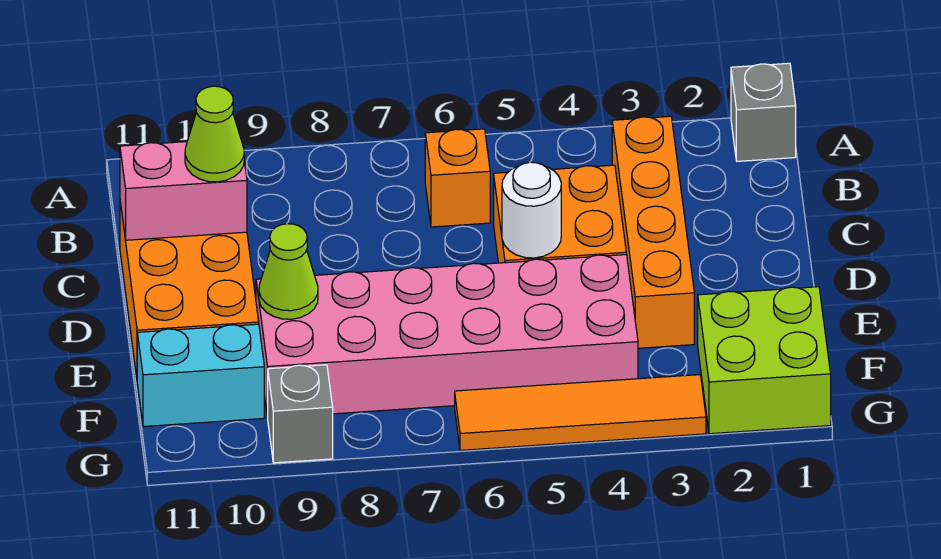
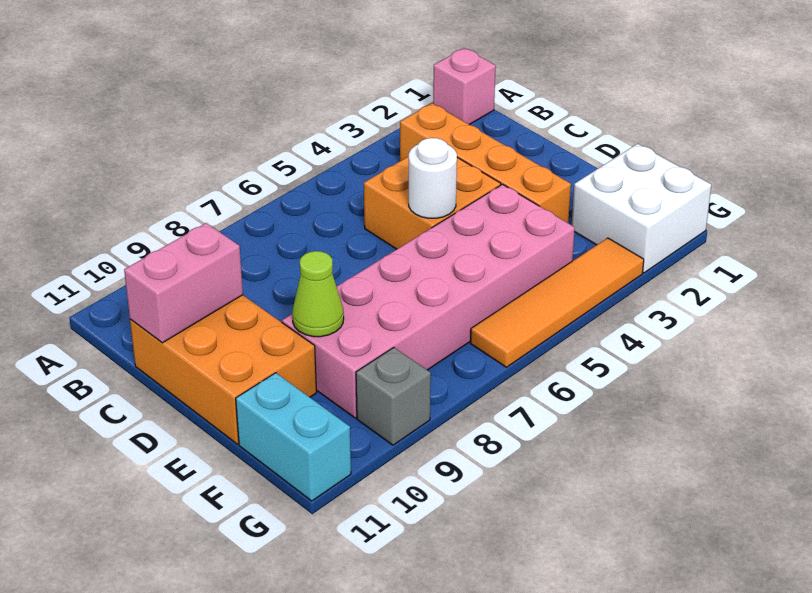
grey 1x1 brick [731,63,796,161] -> pink 1x1 brick [433,48,496,125]
orange 1x1 brick [425,129,490,227] -> none
lime 1x1 cone [185,86,244,182] -> none
lime 2x2 brick [698,287,831,434] -> white 2x2 brick [572,144,711,273]
cyan 1x2 brick [137,324,264,427] -> cyan 1x2 brick turned to [236,373,351,501]

